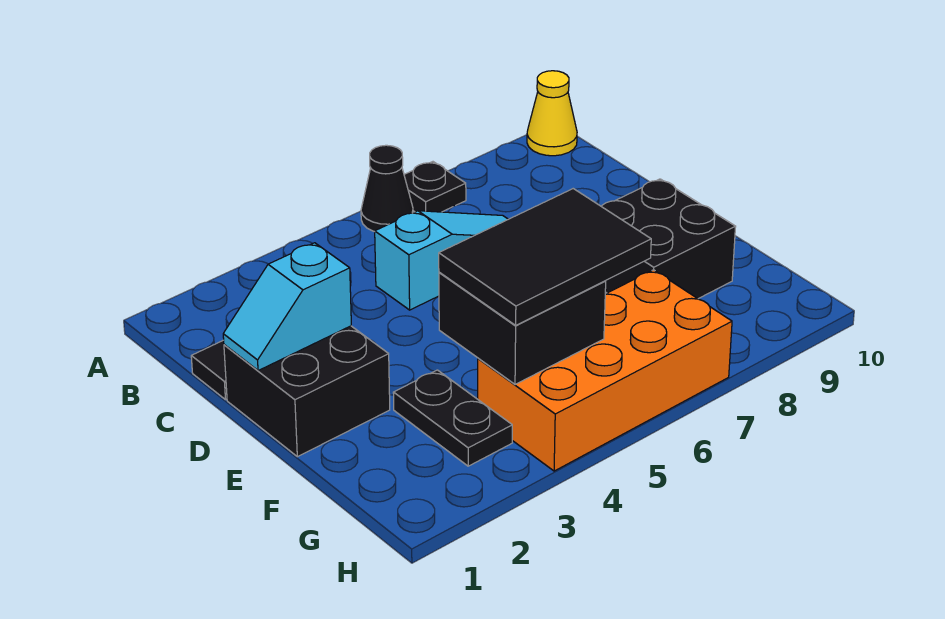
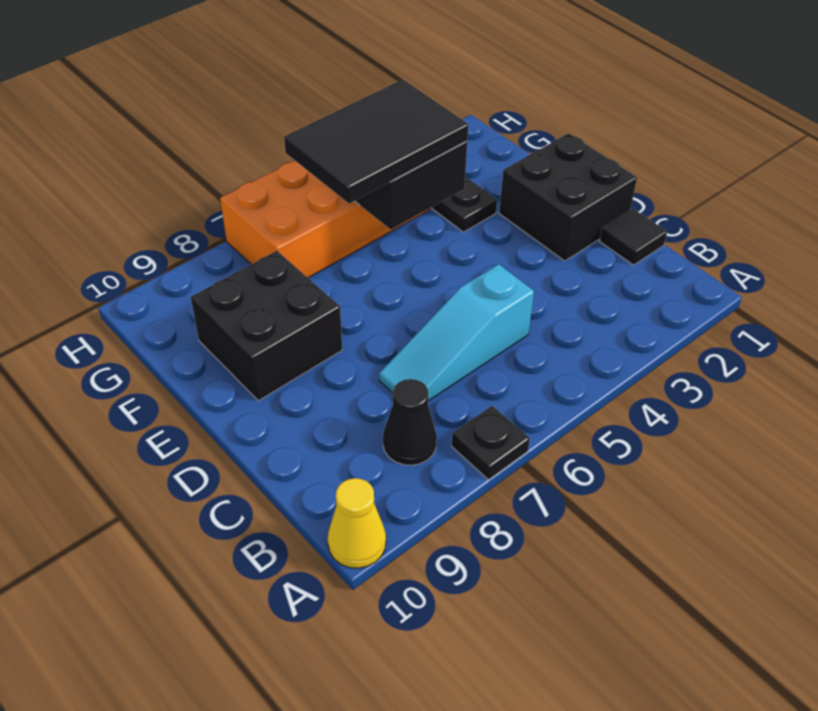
black 1x1 cone [361,145,413,232] -> black 1x1 cone moved to [383,379,437,465]
cyan 1x2 slope [223,243,351,371] -> none

